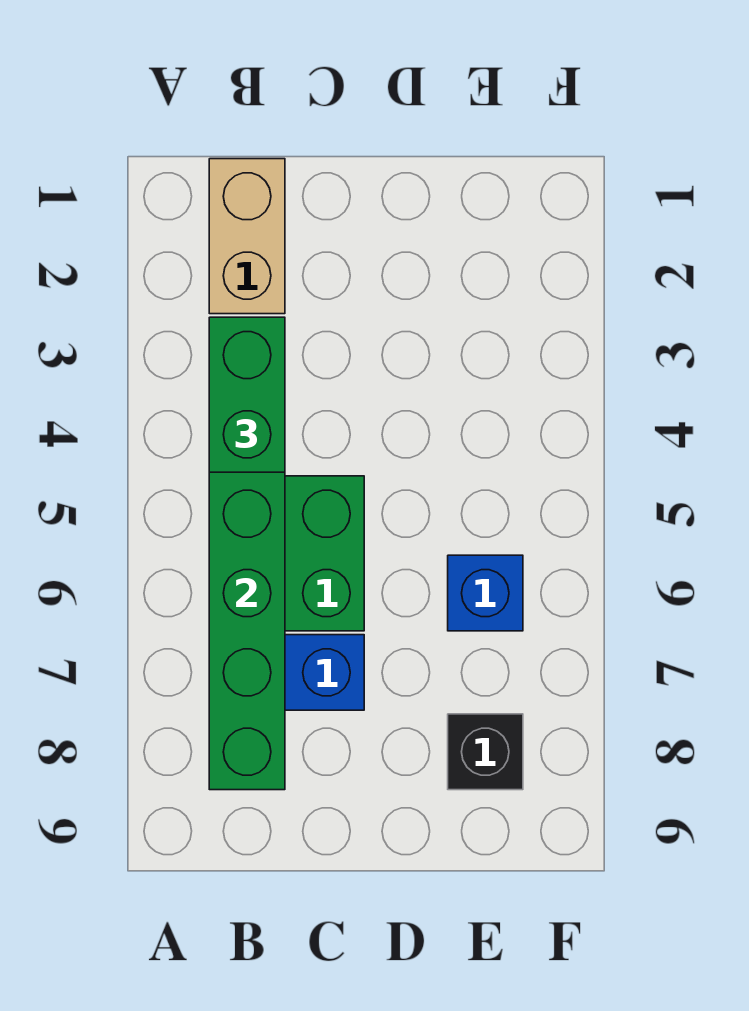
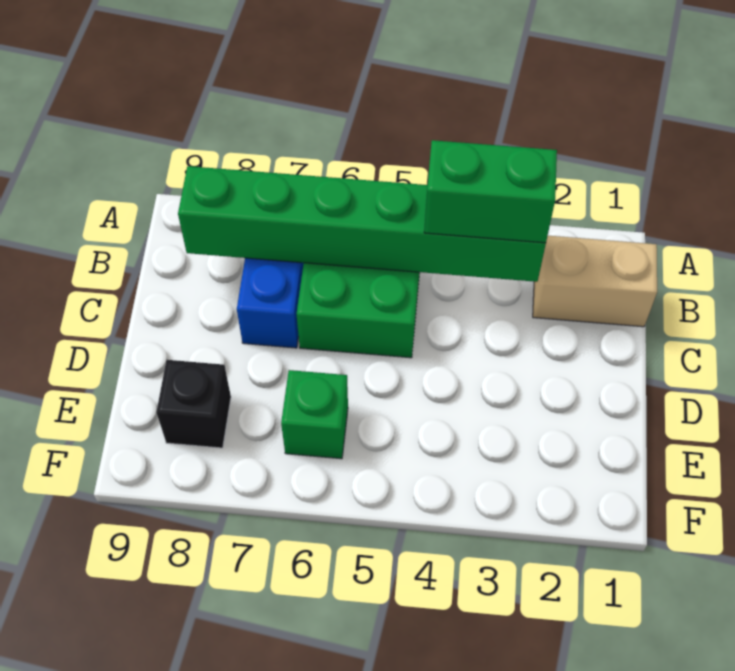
blue 1x1 brick [448,555,523,631] -> green 1x1 brick [281,370,348,459]

